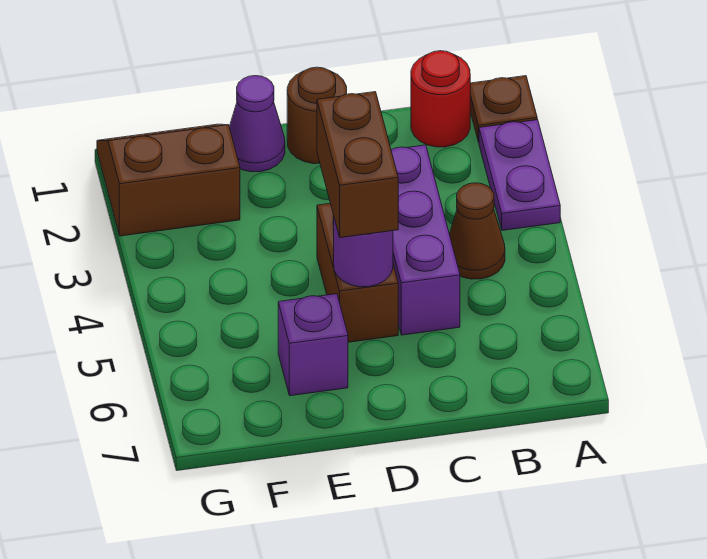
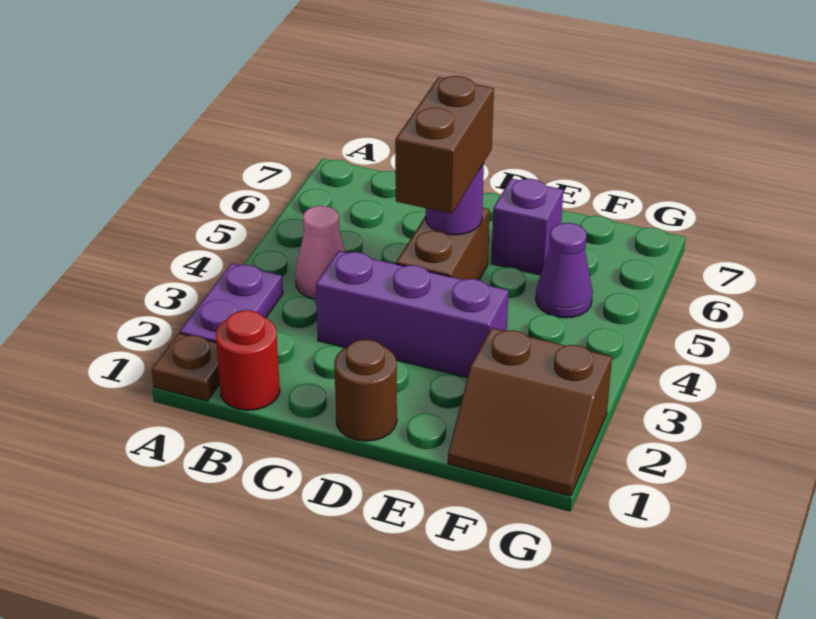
brown 1x1 cone [449,183,505,279] -> pink 1x1 cone [295,206,345,299]
purple 1x3 brick [391,145,460,335] -> purple 1x3 brick turned to [316,251,509,378]
purple 1x1 cone [229,76,285,172] -> purple 1x1 cone moved to [536,223,593,318]

